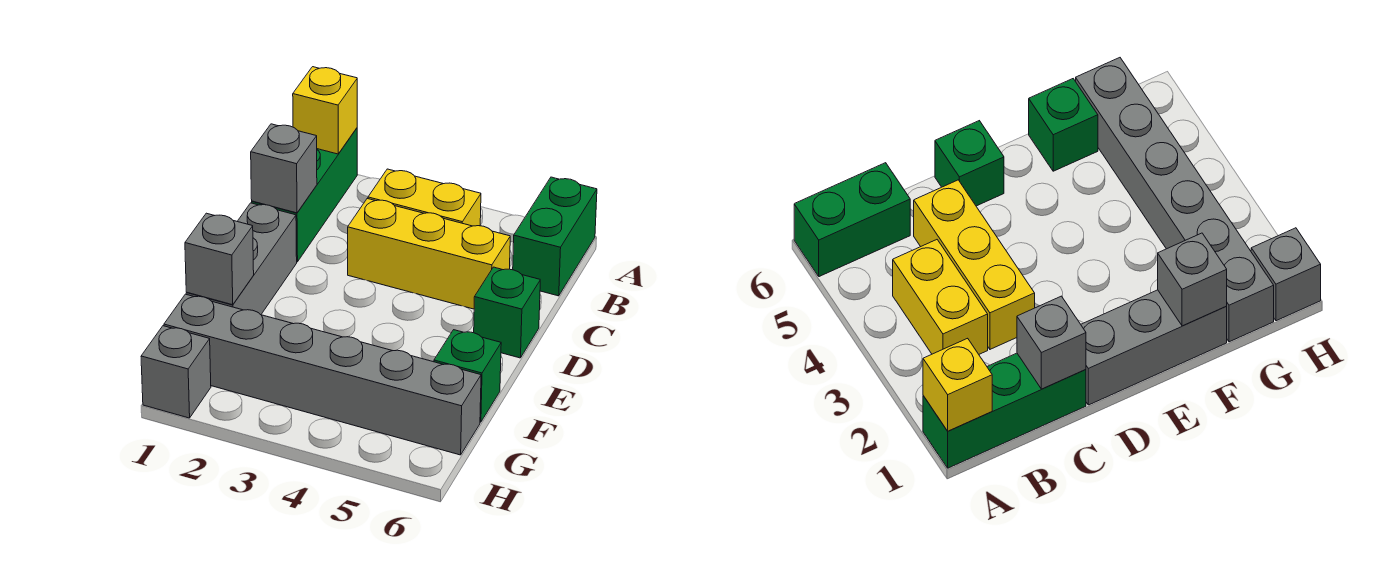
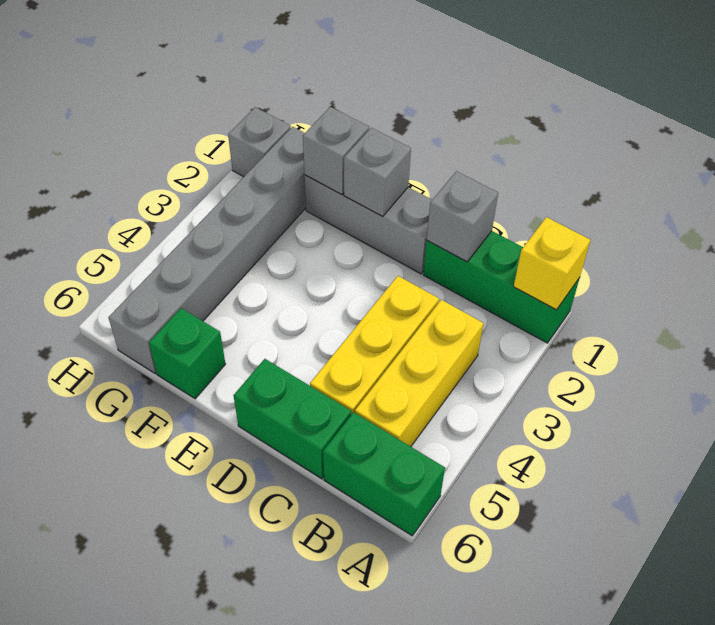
yellow 1x2 brick [368,169,481,226] -> yellow 1x3 brick [355,300,484,447]
green 1x1 brick [474,267,540,358] -> green 1x2 brick [234,359,351,479]
none -> grey 1x1 brick [344,128,411,216]

